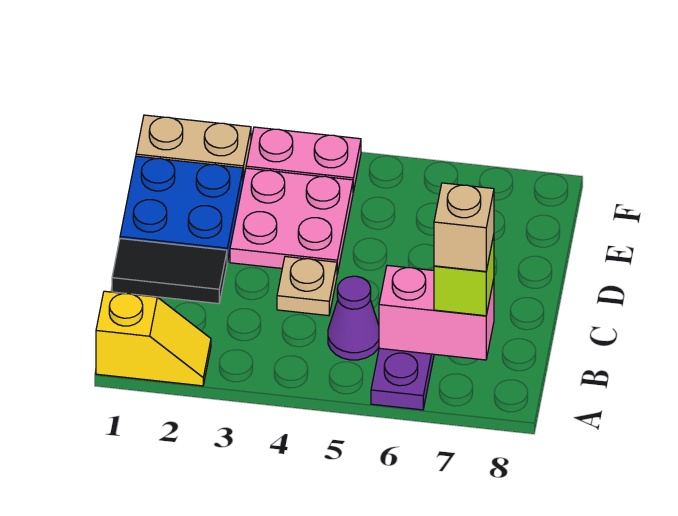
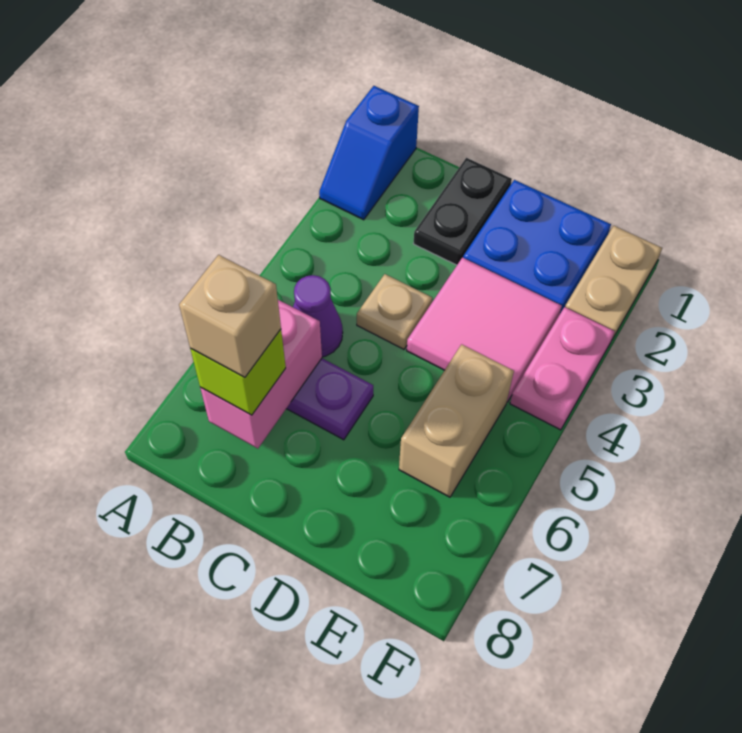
yellow 1x2 slope [96,291,211,386] -> blue 1x2 slope [319,86,419,220]
black 1x2 tile [112,239,227,304] -> black 1x2 plate [413,158,512,265]
pink 2x2 plate [230,168,353,274] -> pink 2x2 tile [407,258,562,402]
none -> tan 1x2 brick [399,344,514,497]

